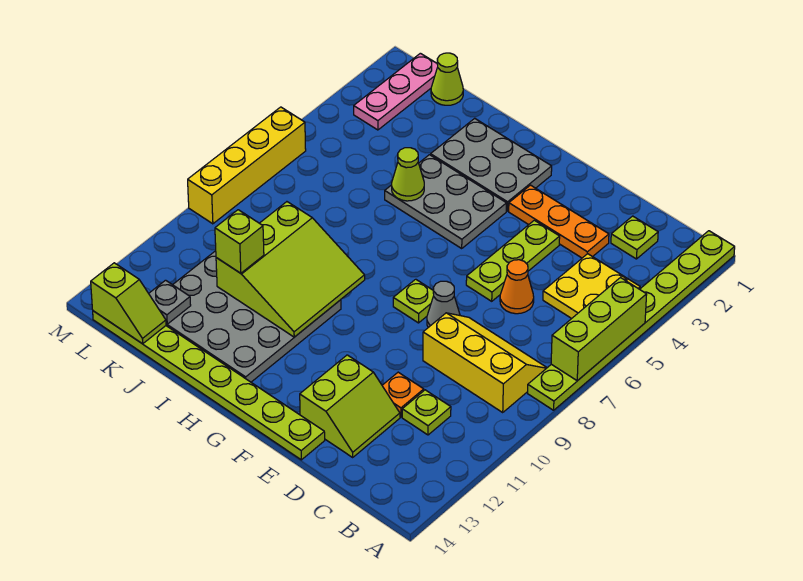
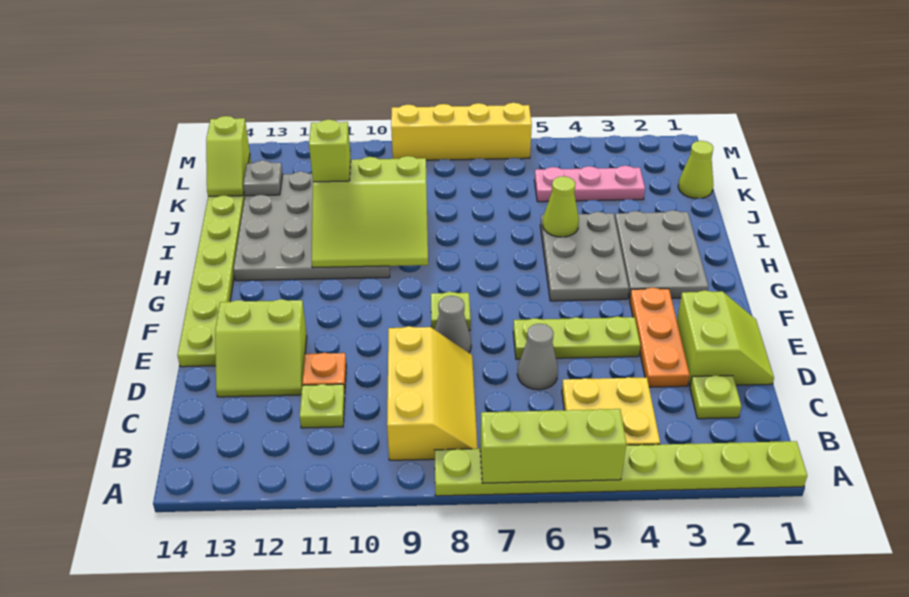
none -> lime 2x2 slope [677,290,774,386]
orange 1x1 cone [500,260,534,314] -> grey 1x1 cone [517,324,558,390]
pink 1x3 plate [354,53,438,130] -> pink 1x3 plate moved to [534,166,645,202]

